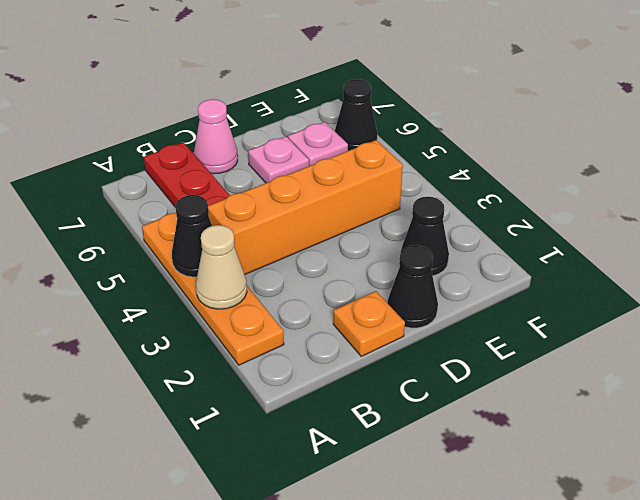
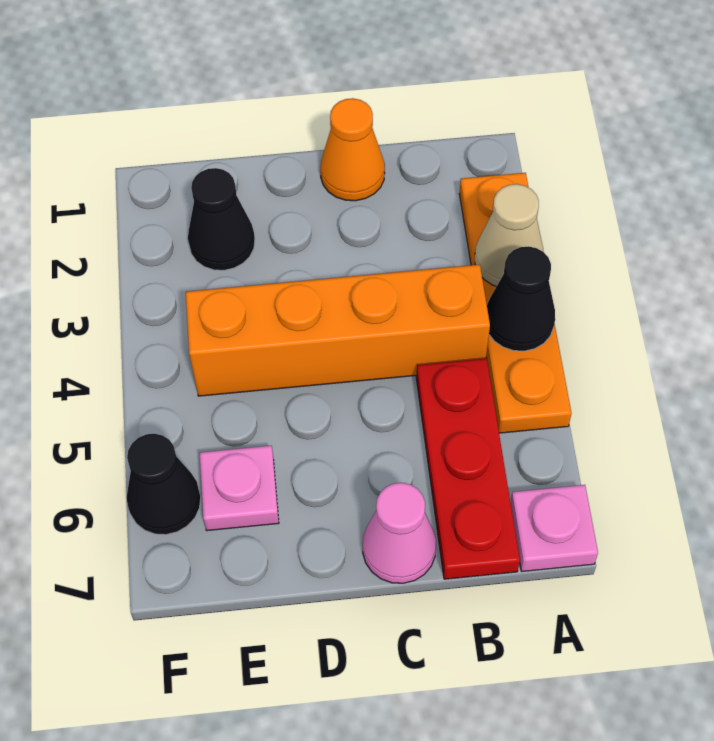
orange 1x1 plate [333,291,405,356] -> orange 1x1 cone [320,98,385,201]
black 1x1 cone [388,245,438,328] -> none
pink 1x1 plate [248,136,309,183] -> pink 1x1 plate moved to [510,485,598,572]

